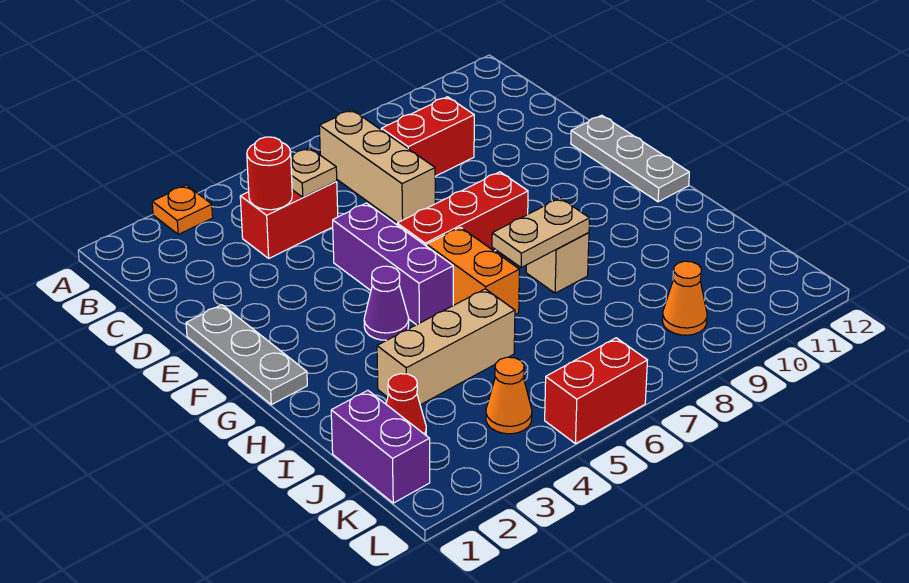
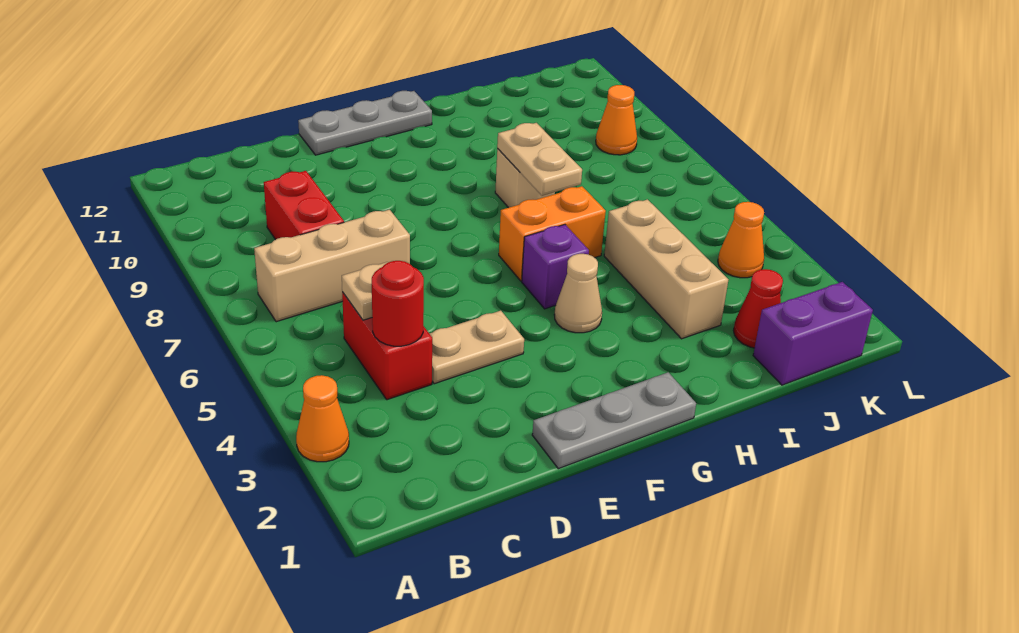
orange 1x1 plate [152,185,213,234] -> orange 1x1 cone [296,375,349,462]
none -> tan 1x2 plate [429,311,524,384]
purple 1x3 brick [333,203,453,325] -> purple 1x1 brick [522,225,589,309]
red 1x3 brick [397,172,528,251] -> none
purple 1x1 cone [364,266,409,340] -> tan 1x1 cone [554,254,602,333]
red 1x2 brick [545,338,647,444] -> none

